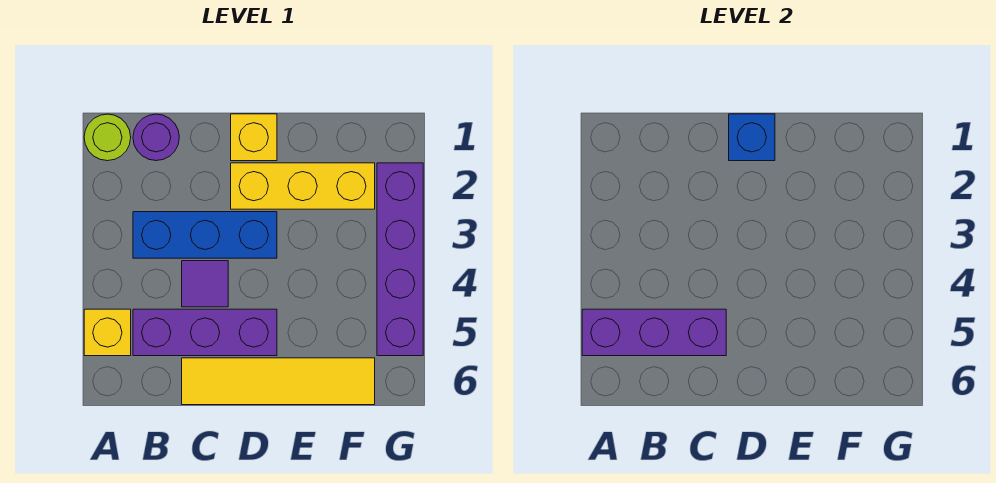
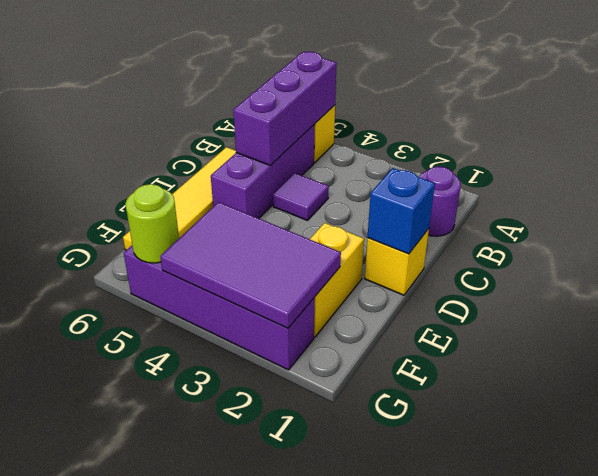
lime 1x1 round brick [84,114,131,161] -> lime 1x1 round brick moved to [125,184,179,263]
blue 1x3 brick [133,212,277,258] -> none
yellow 1x3 brick [231,163,375,209] -> yellow 1x2 brick [310,223,364,337]
none -> purple 2x3 tile [160,202,341,328]

